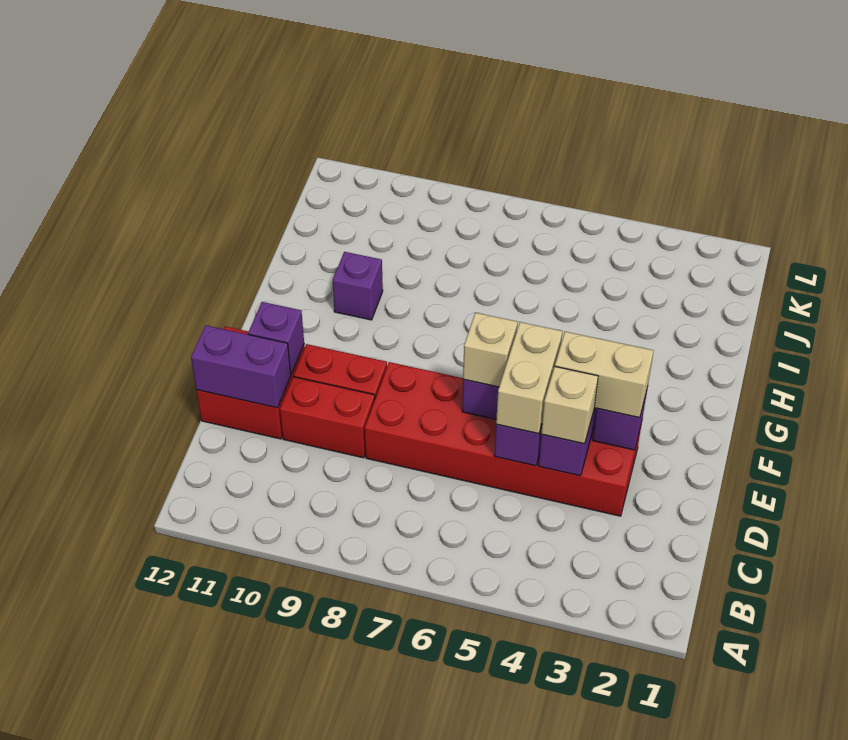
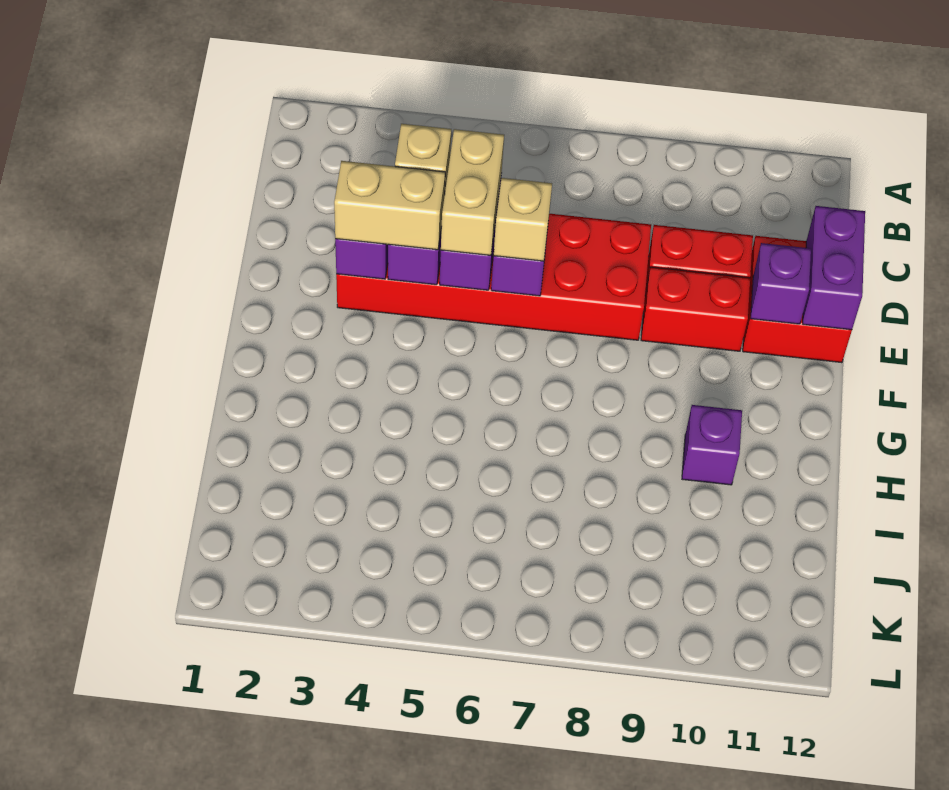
purple 1x2 brick [191,325,291,408] -> purple 1x2 brick turned to [803,206,865,330]

